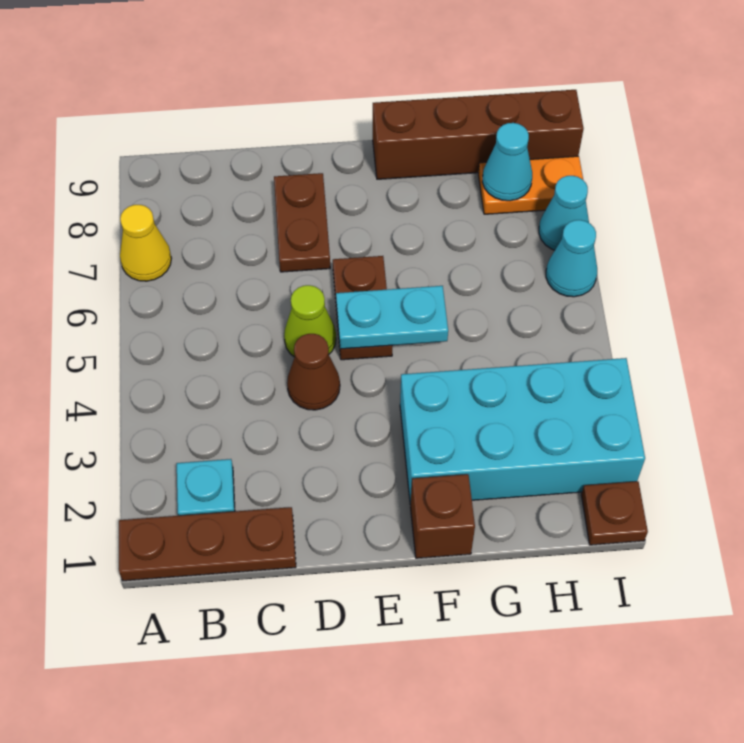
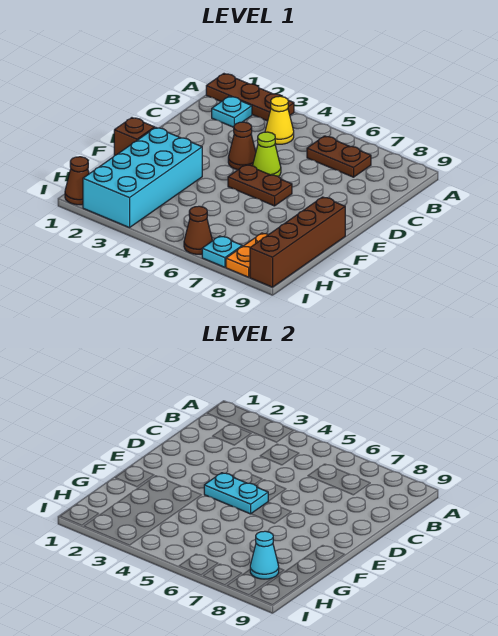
brown 1x3 plate [119,507,296,581] -> brown 1x3 plate turned to [206,74,294,121]
yellow 1x1 cone [120,205,171,281] -> yellow 1x1 cone moved to [265,96,294,144]
brown 1x2 plate [274,173,330,272] -> brown 1x2 plate moved to [307,136,371,177]
cyan 1x2 plate [336,286,448,349] -> cyan 1x2 plate turned to [204,473,268,514]
brown 1x1 plate [581,481,648,545] -> brown 1x1 cone [65,157,89,205]
cyan 1x1 cone [546,220,597,297] -> brown 1x1 cone [184,206,212,254]
cyan 1x1 cone [539,176,589,250] -> cyan 1x1 plate [202,236,242,267]

